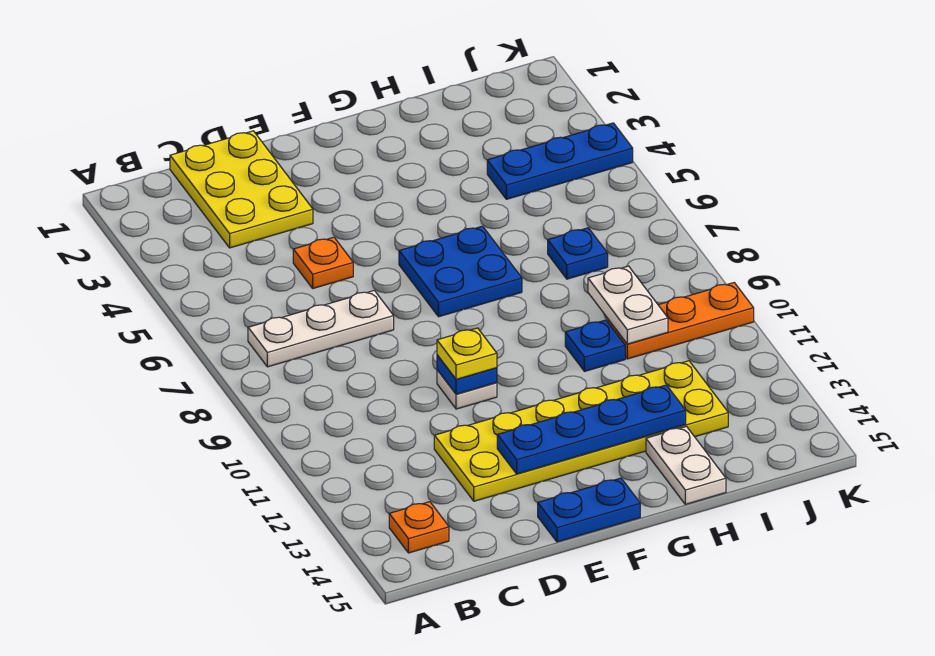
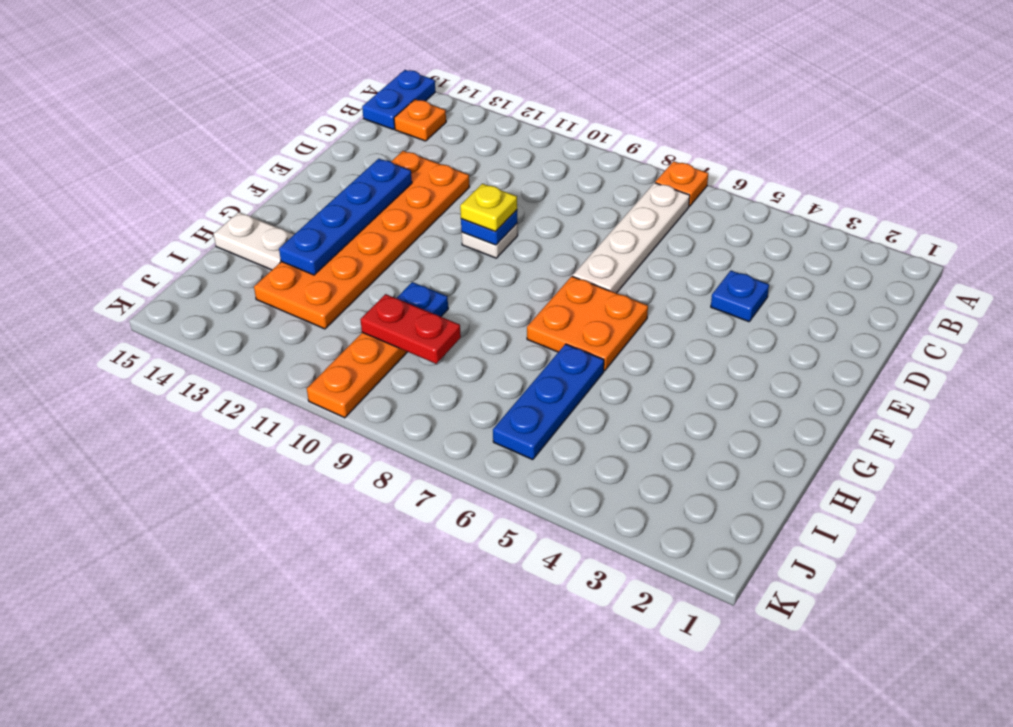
white 1x3 plate [248,290,394,367] -> white 1x4 plate [573,183,690,293]
yellow 2x3 plate [170,131,313,248] -> none
orange 1x1 plate [293,237,353,288] -> orange 1x1 plate moved to [655,161,708,206]
yellow 2x6 plate [434,361,728,501] -> orange 2x6 plate [254,151,469,329]
blue 1x2 plate [538,478,640,542] -> blue 1x2 plate moved to [362,70,435,129]
blue 2x2 plate [399,226,522,317] -> orange 2x2 plate [527,276,648,371]
blue 1x3 plate [487,123,633,199] -> blue 1x3 plate moved to [493,344,604,460]
blue 1x1 plate [548,228,608,279] -> blue 1x1 plate moved to [711,271,769,322]
white 1x2 plate [588,266,668,344] -> red 1x2 plate [360,294,461,364]

